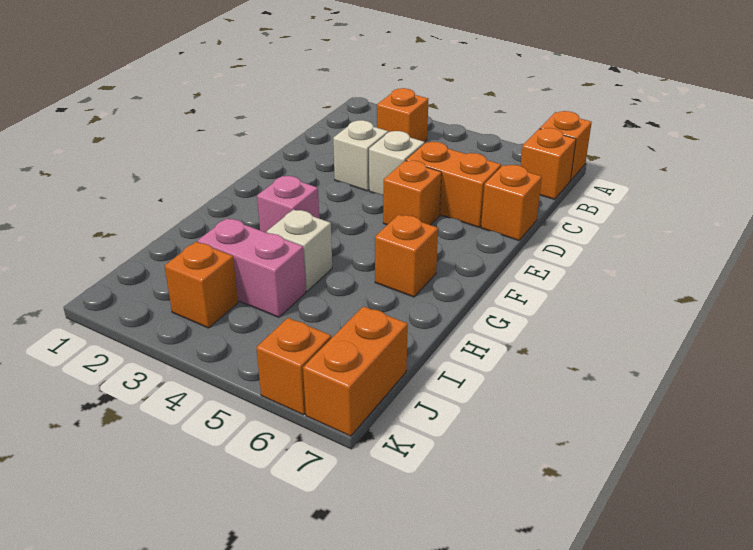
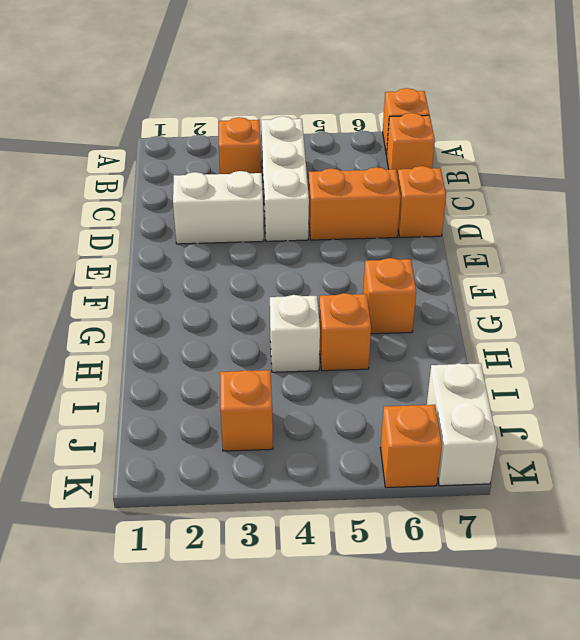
white 1x1 brick [333,120,388,191] -> white 1x2 brick [173,171,264,244]
white 1x1 brick [369,131,424,195] -> white 1x3 brick [261,116,309,241]
orange 1x1 brick [383,161,442,225] -> orange 1x1 brick moved to [319,293,371,371]
pink 1x1 brick [257,176,319,233] -> none
pink 1x2 brick [198,218,306,317] -> none
orange 1x2 brick [303,306,408,436] -> white 1x2 brick [427,363,497,486]

